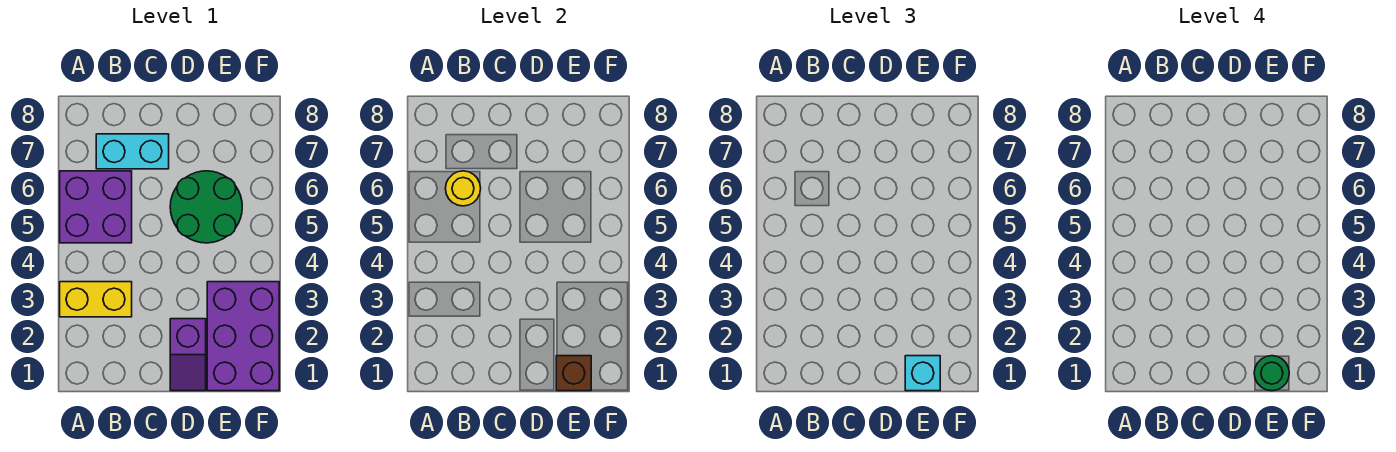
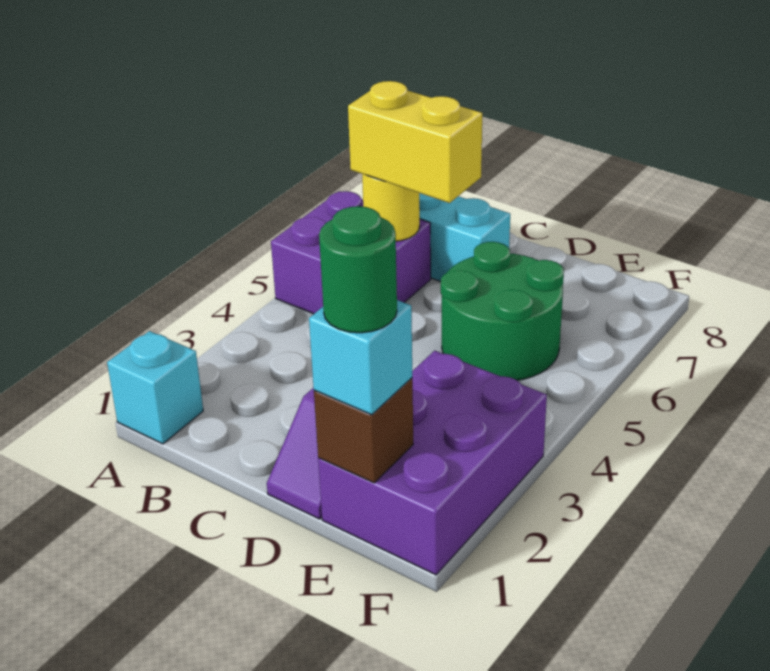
none -> cyan 1x1 brick [107,331,203,444]
yellow 1x2 brick [60,282,132,317] -> yellow 1x2 brick moved to [348,81,482,203]

